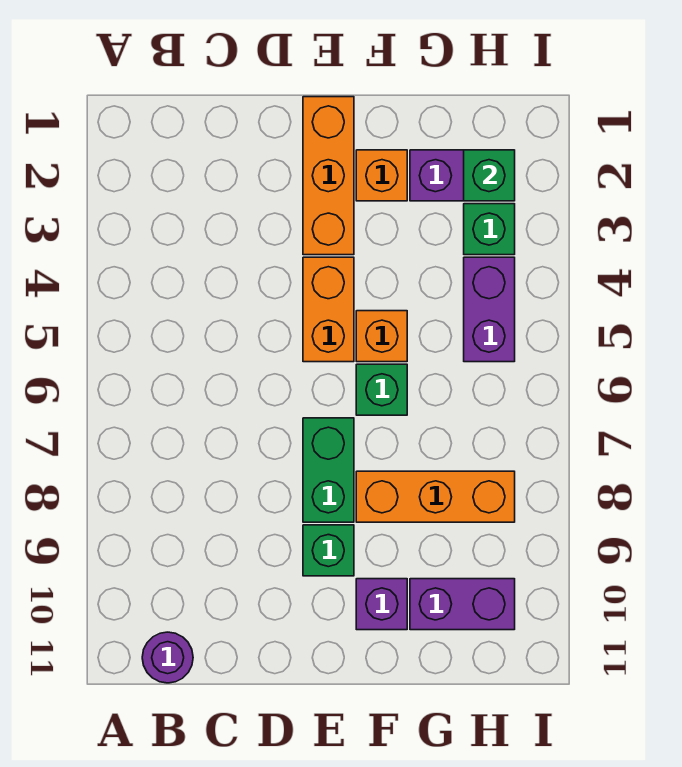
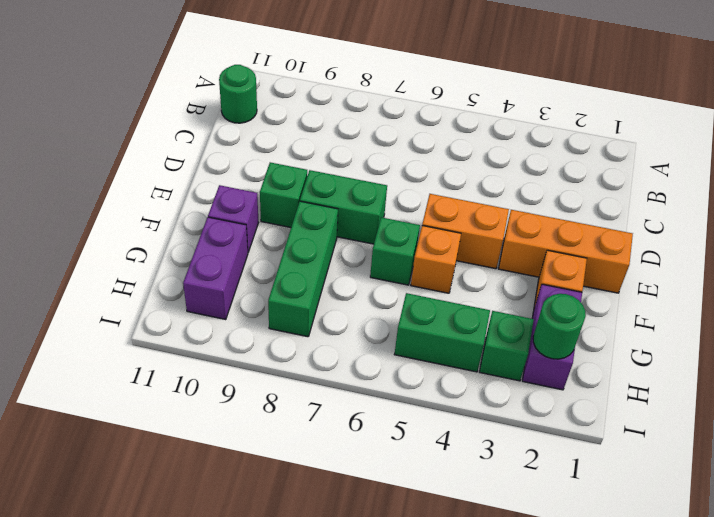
purple 1x1 round brick [142,632,193,683] -> green 1x1 round brick [219,65,257,123]
orange 1x3 brick [356,471,515,522] -> green 1x3 brick [268,201,338,337]
green 1x1 brick [464,150,515,201] -> green 1x1 round brick [533,294,586,359]
purple 1x2 brick [464,257,515,362] -> green 1x2 brick [395,293,490,372]

